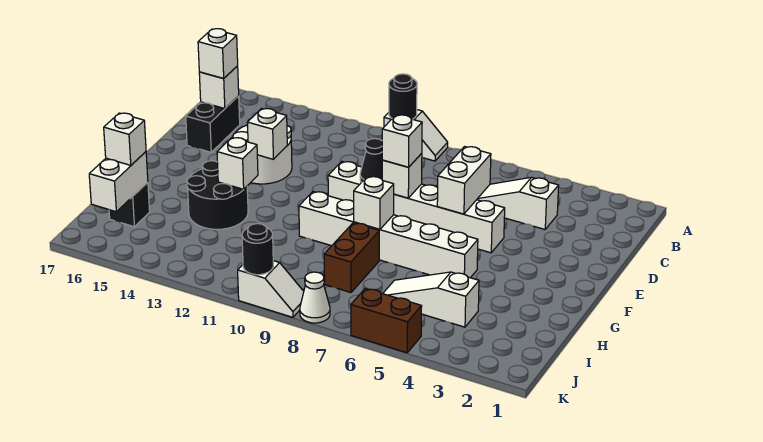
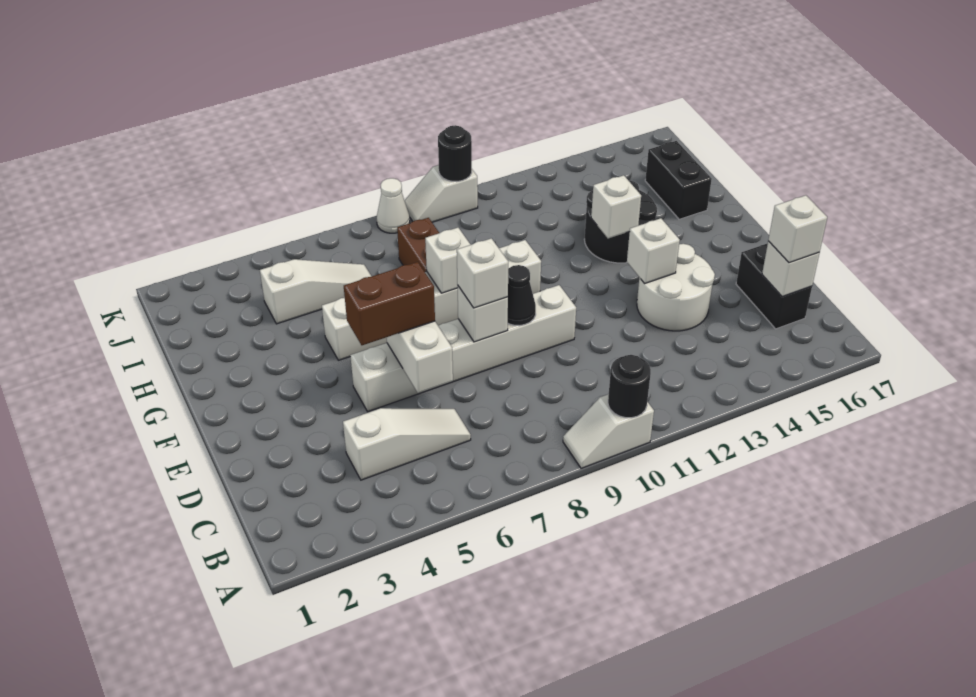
black 1x1 brick [109,182,150,227] -> black 1x2 brick [645,141,712,219]
white 1x2 brick [89,152,148,212] -> none
white 1x1 brick [104,113,146,165] -> none
brown 1x2 brick [351,288,422,353] -> brown 1x2 brick moved to [344,262,435,345]

